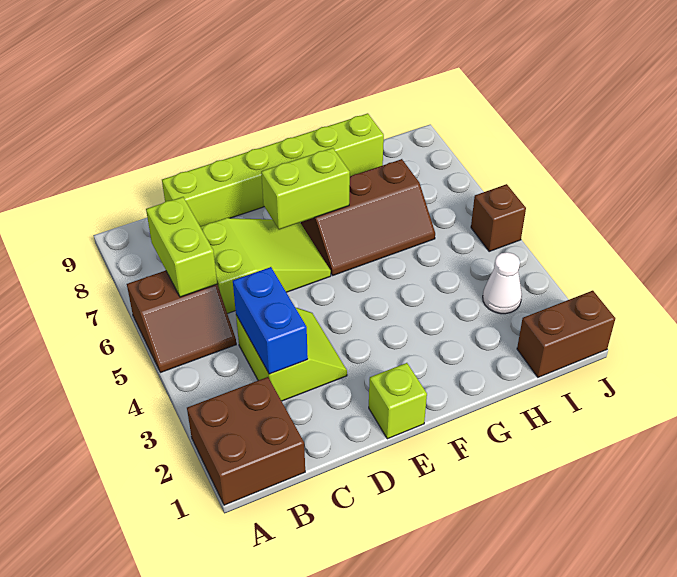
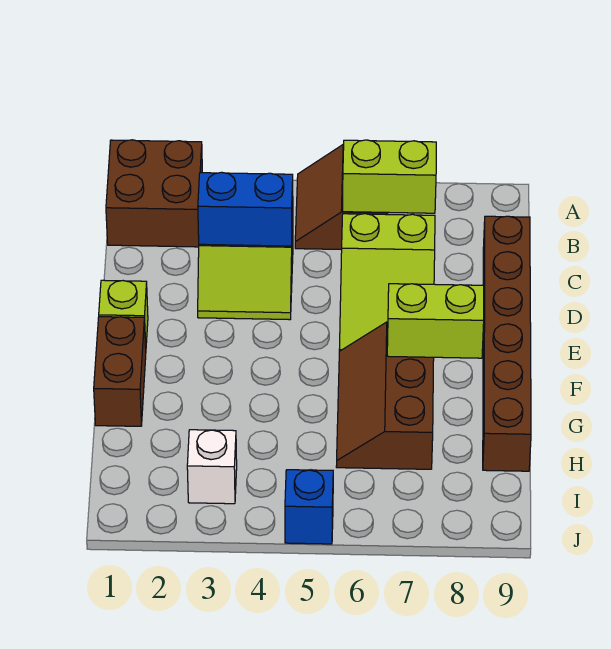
lime 1x6 brick [162,113,384,227] -> brown 1x6 brick [483,216,531,471]
lime 1x2 brick [261,148,350,230] -> lime 1x2 brick turned to [387,284,484,358]
brown 1x2 brick [517,291,615,377] -> brown 1x2 brick moved to [94,317,146,426]
white 1x1 cone [483,252,522,314] -> white 1x1 brick [187,430,237,504]
brown 1x1 brick [471,184,526,252] -> blue 1x1 brick [285,470,333,544]

